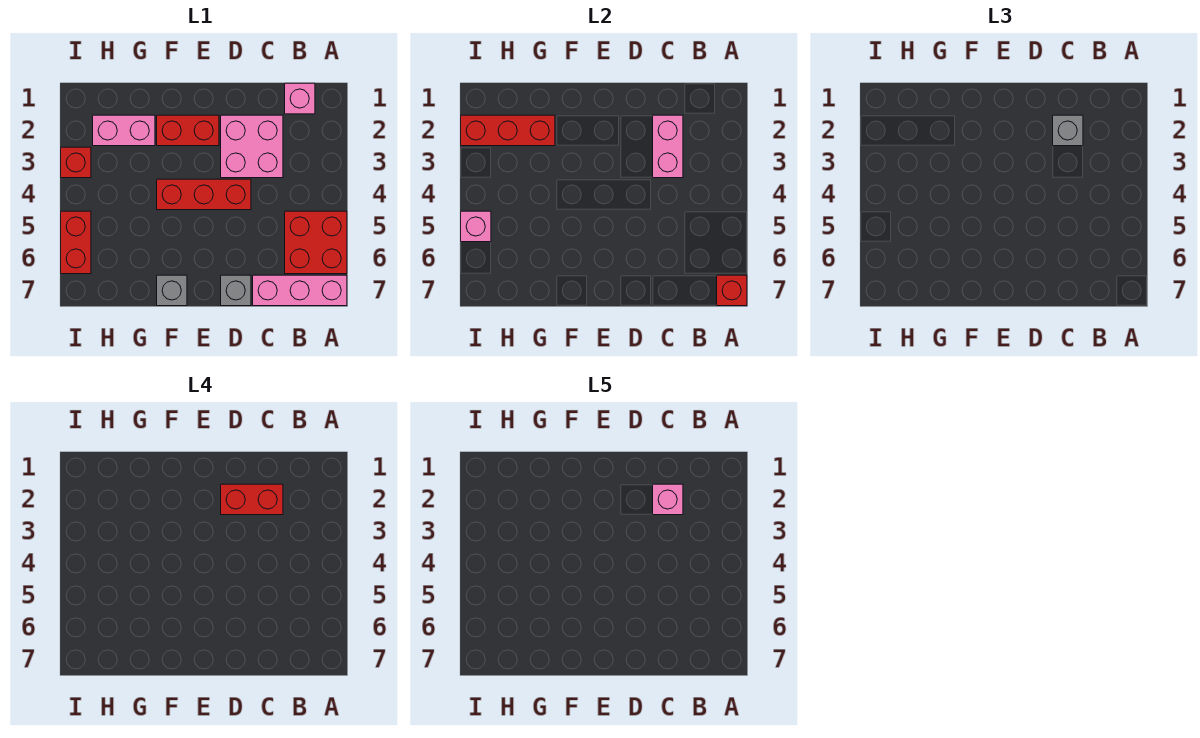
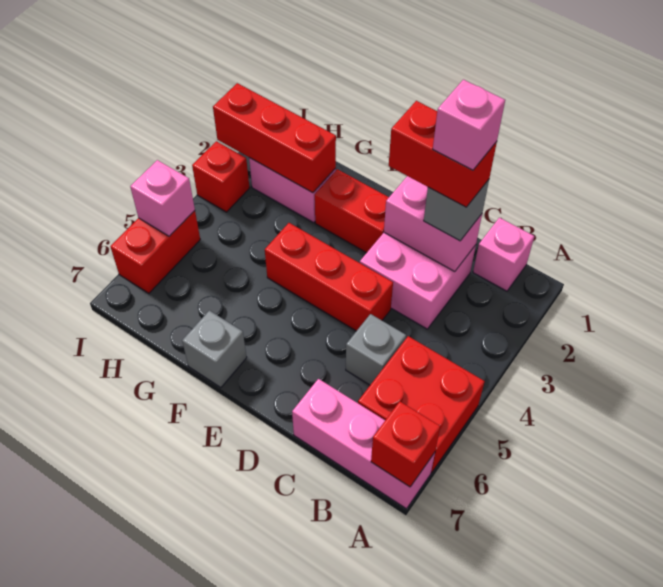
pink 1x2 brick [653,115,683,178] -> pink 1x2 brick turned to [384,176,482,272]
grey 1x1 brick [221,275,251,306] -> grey 1x1 brick moved to [346,314,406,385]

